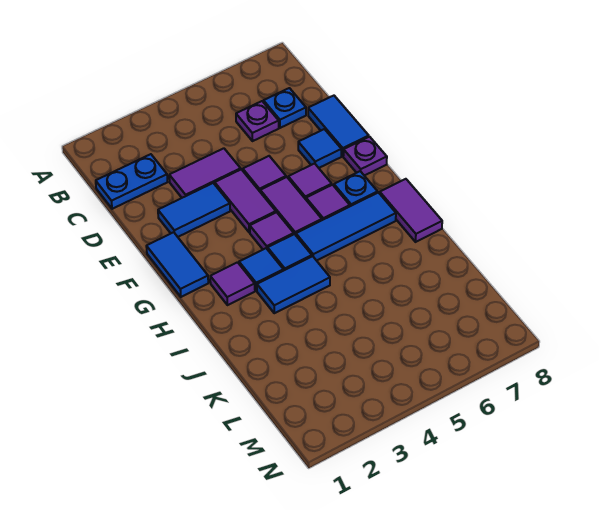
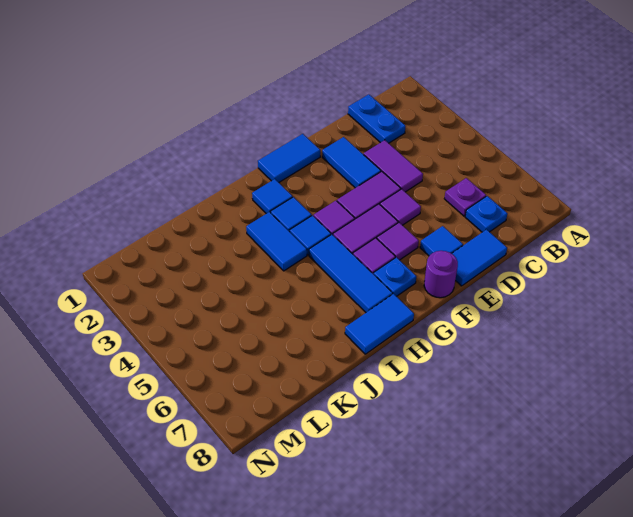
purple 1x1 plate [343,137,387,176] -> purple 1x1 round brick [424,251,458,298]
purple 1x1 tile [210,262,255,305] -> blue 1x1 tile [252,179,293,214]
purple 1x2 tile [380,179,442,242] -> blue 1x2 tile [345,294,414,354]

